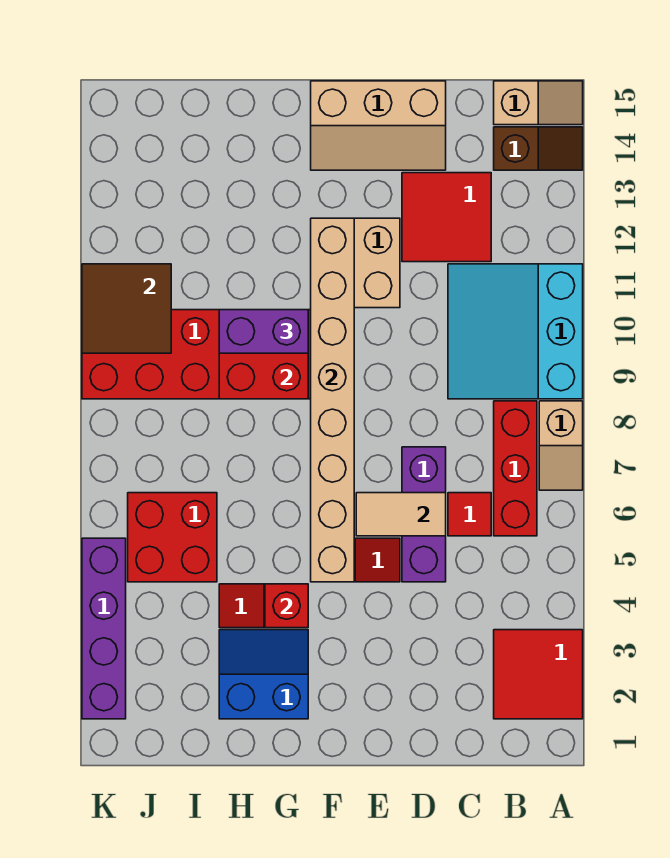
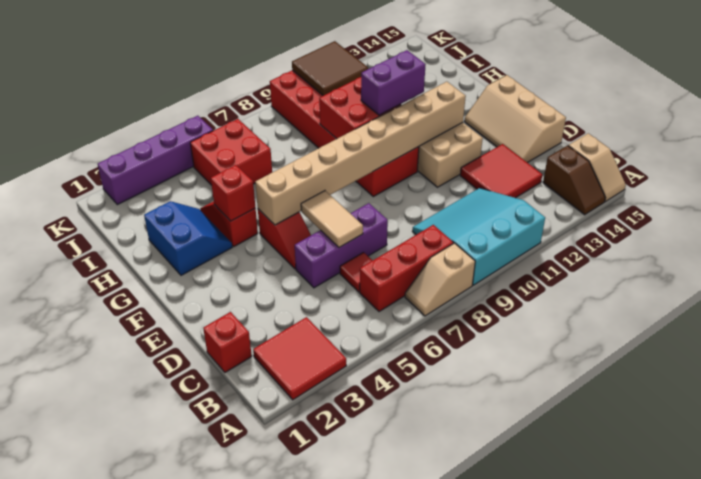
none -> red 1x1 brick [203,312,252,372]
purple 1x2 brick [219,310,308,353] -> purple 1x2 brick turned to [361,50,426,115]

